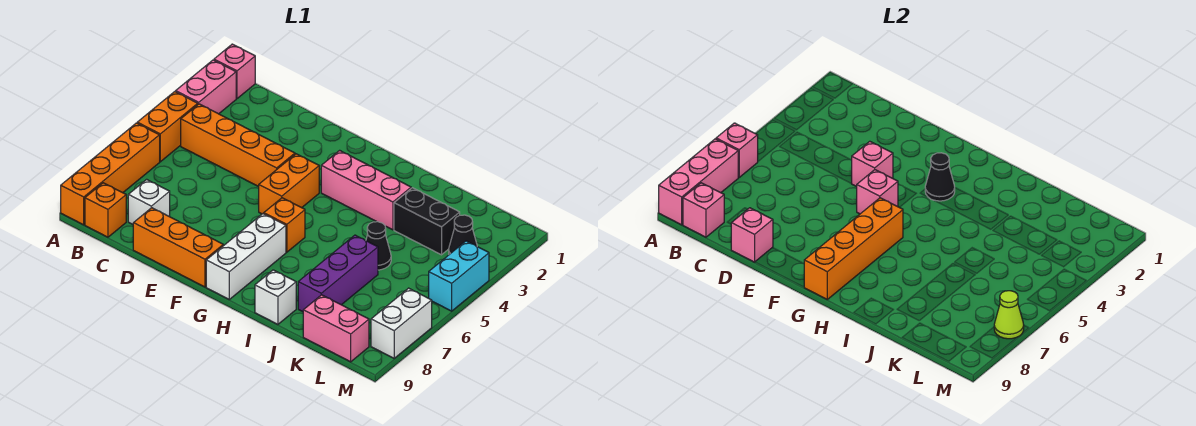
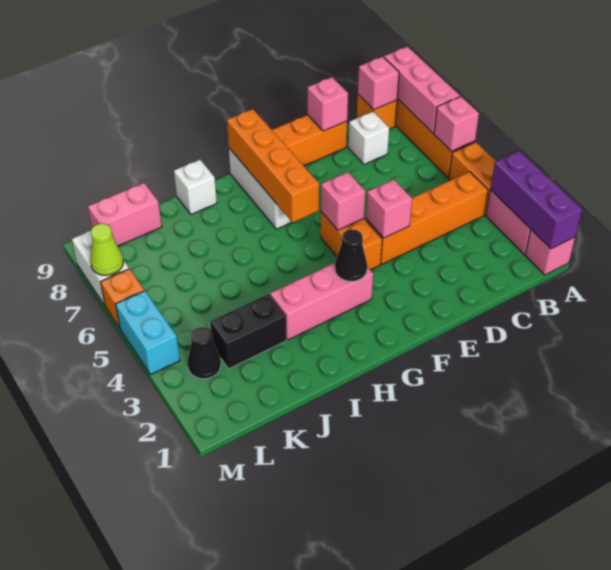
orange 1x1 brick [264,198,305,252] -> orange 1x1 brick moved to [101,269,144,328]
black 1x1 cone [366,222,391,270] -> none
purple 1x3 brick [298,235,378,312] -> purple 1x3 brick moved to [490,151,582,249]

